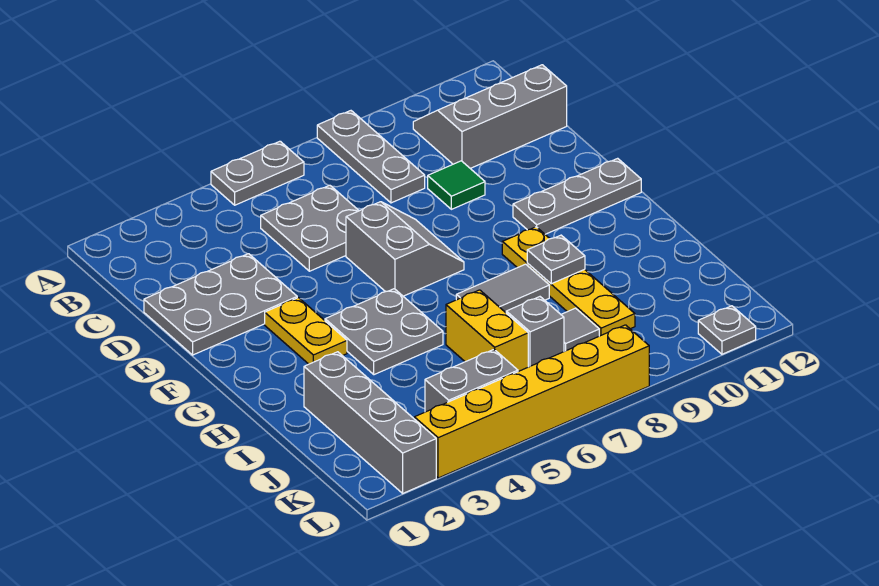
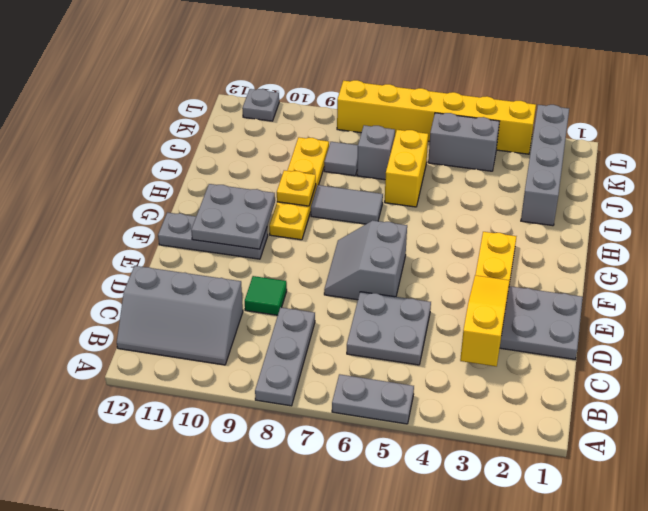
none -> yellow 1x3 slope [460,275,510,367]
grey 2x2 plate [325,289,443,375] -> grey 2x2 plate moved to [191,184,275,249]
grey 1x1 plate [527,235,585,284] -> yellow 1x1 plate [277,170,316,206]

